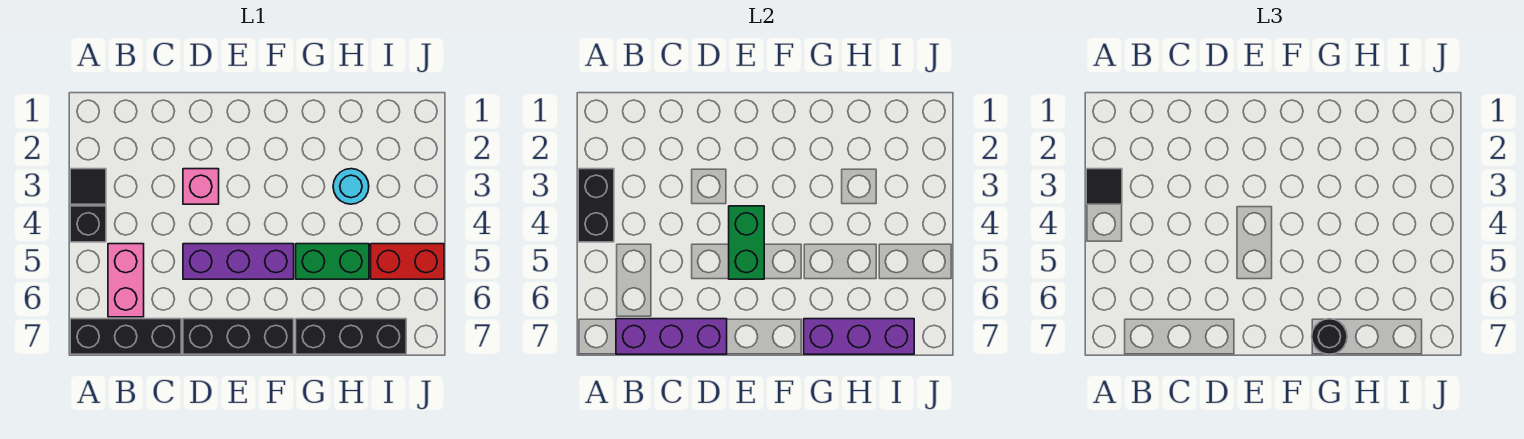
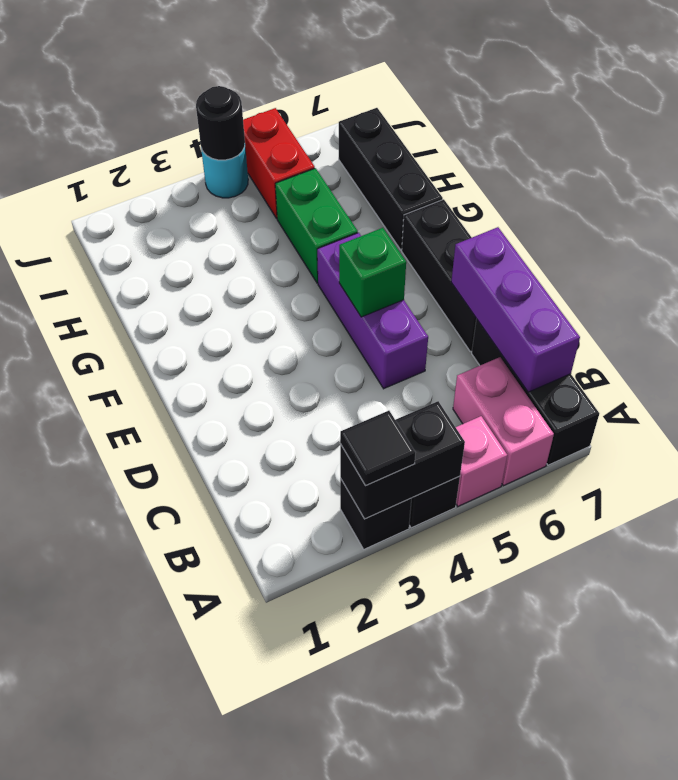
black 1x1 tile [70,169,106,204] -> black 1x1 brick [340,478,411,549]
pink 1x2 brick [108,244,144,317] -> pink 1x2 brick turned to [453,357,554,486]
pink 1x1 brick [183,169,219,204] -> pink 1x1 brick moved to [456,416,507,506]
green 1x2 brick [729,206,764,279] -> green 1x1 brick [339,228,406,317]
purple 1x3 brick [804,319,914,354] -> none
black 1x1 round brick [1312,319,1347,354] -> black 1x1 round brick moved to [196,86,245,160]
cyan 1x1 round brick [333,169,369,204] -> cyan 1x1 round brick moved to [201,147,248,198]

